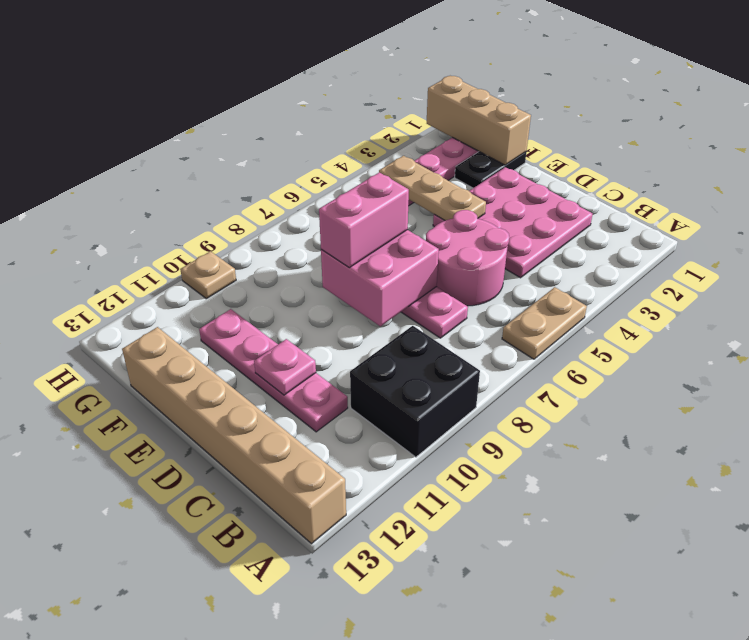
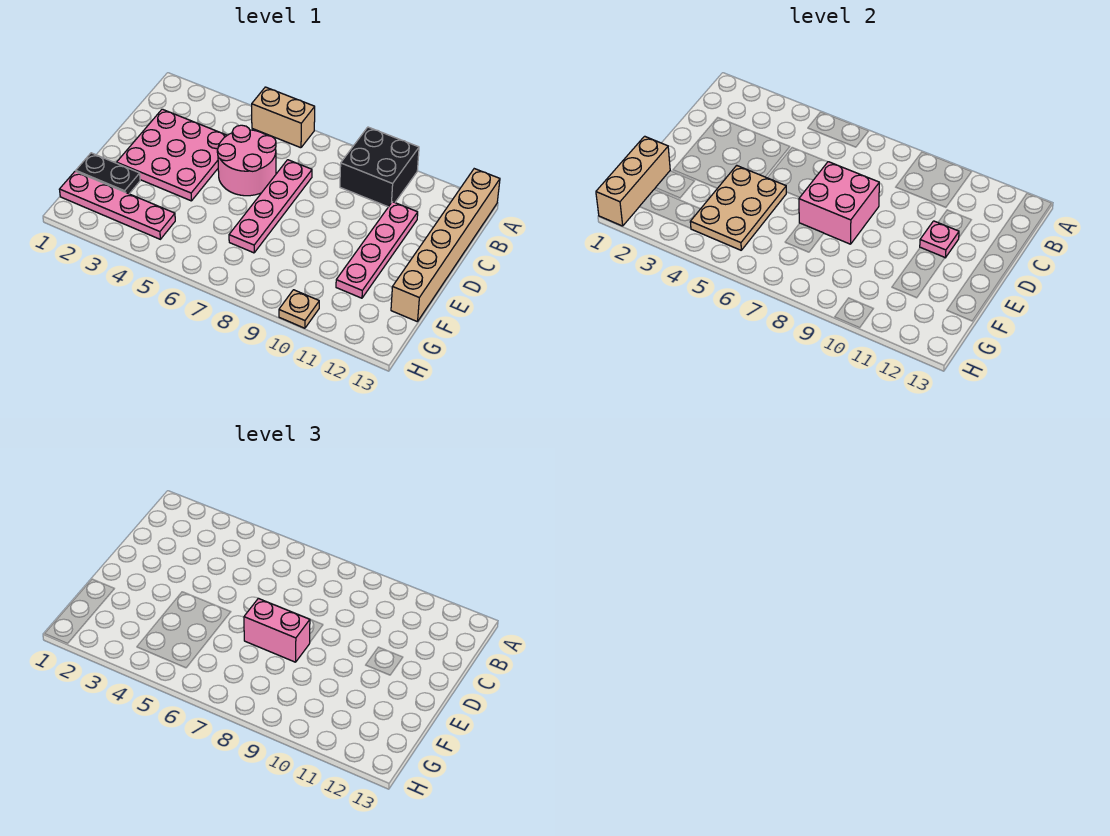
tan 1x2 plate [502,287,587,359] -> tan 1x2 brick [252,87,315,148]
tan 1x3 plate [379,156,486,221] -> tan 2x3 plate [690,165,786,250]

